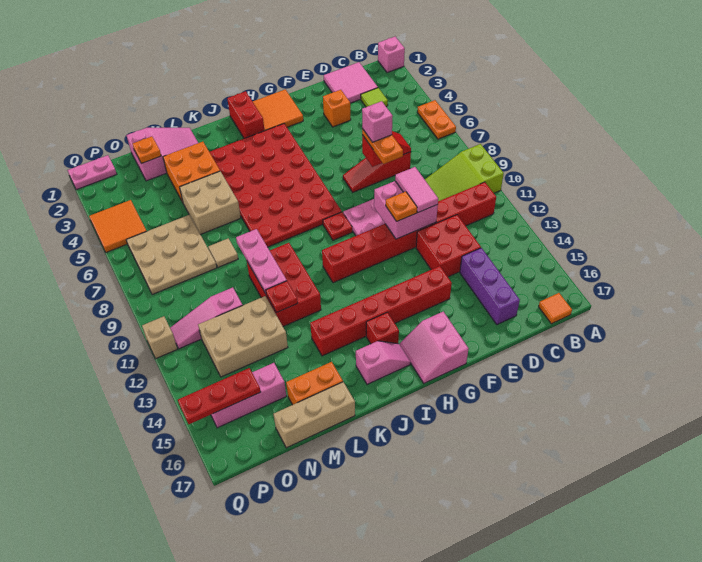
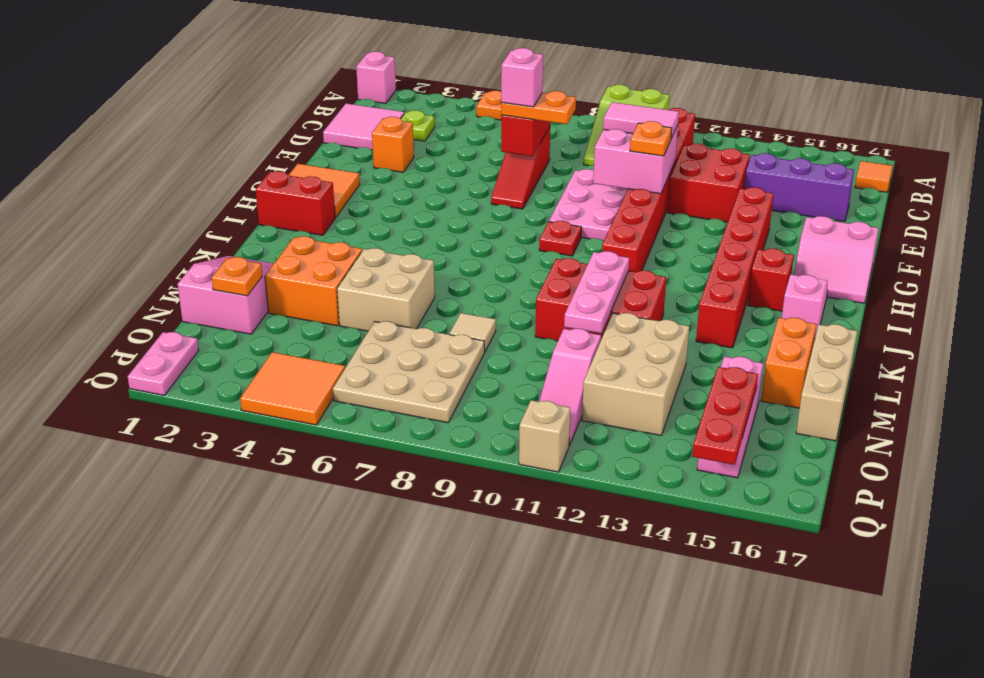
lime 1x1 tile [361,88,388,107] -> lime 1x1 plate [401,110,435,141]
red 4x6 plate [210,124,342,247] -> none
pink 1x3 plate [236,229,287,294] -> pink 1x3 plate turned to [564,251,629,333]
red 1x1 plate [266,281,298,313] -> none

